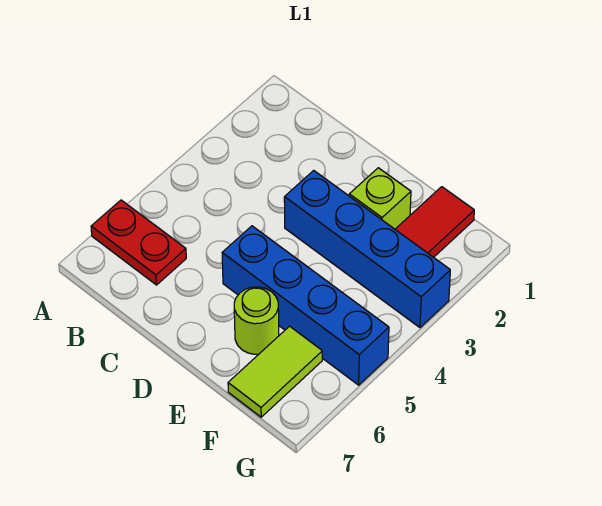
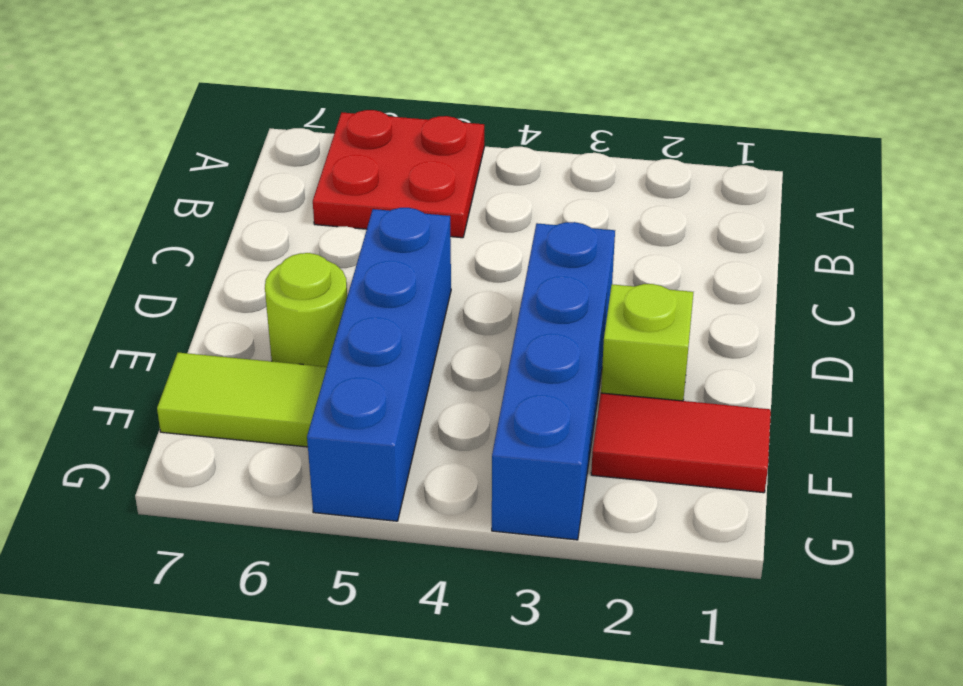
red 1x2 plate [91,200,186,285] -> red 2x2 plate [313,110,484,238]

